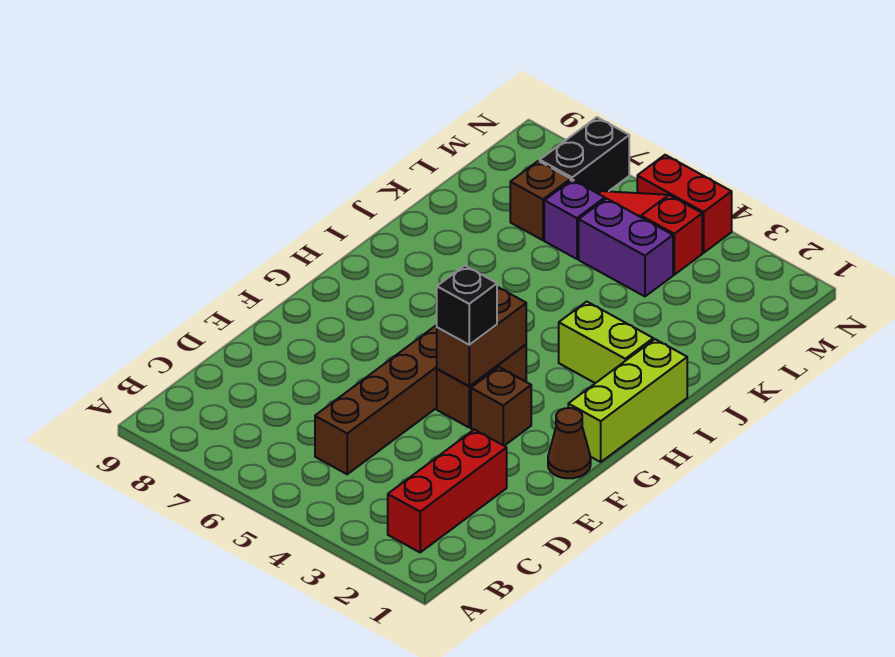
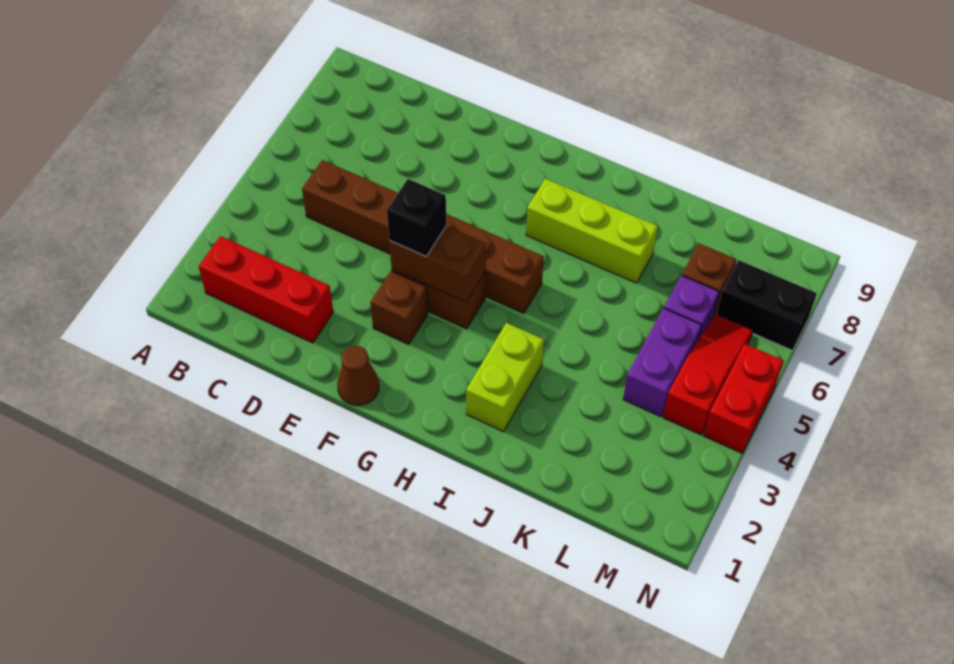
lime 1x3 brick [568,339,687,462] -> lime 1x3 brick moved to [526,179,658,283]

